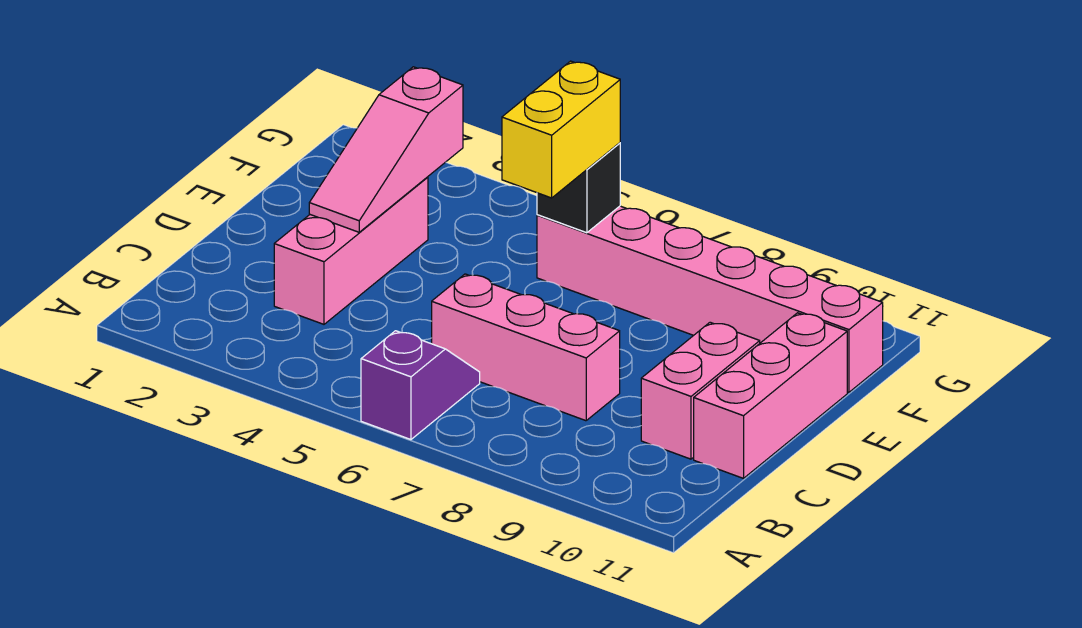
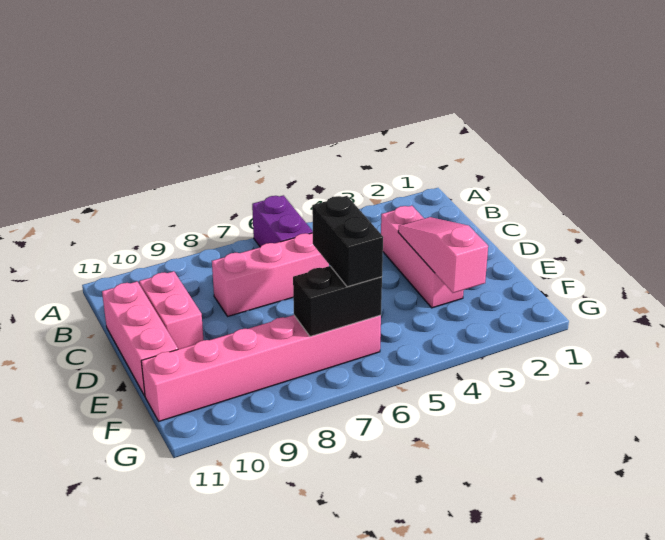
purple 1x2 slope [361,331,480,440] -> purple 1x2 brick [252,195,313,247]
yellow 1x2 brick [502,61,620,198] -> black 1x2 brick [312,196,383,287]
black 1x1 brick [537,143,620,233] -> black 1x2 brick [293,266,382,336]

